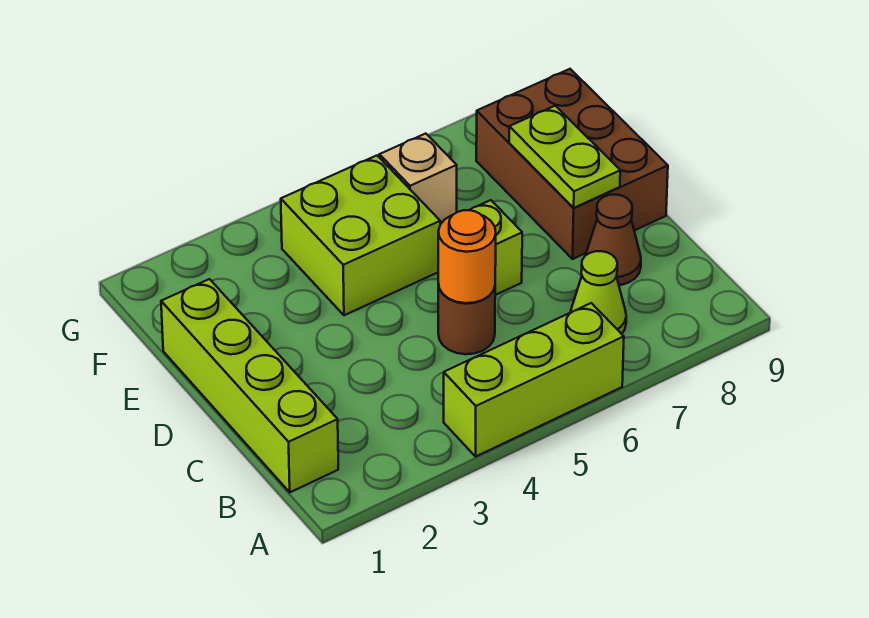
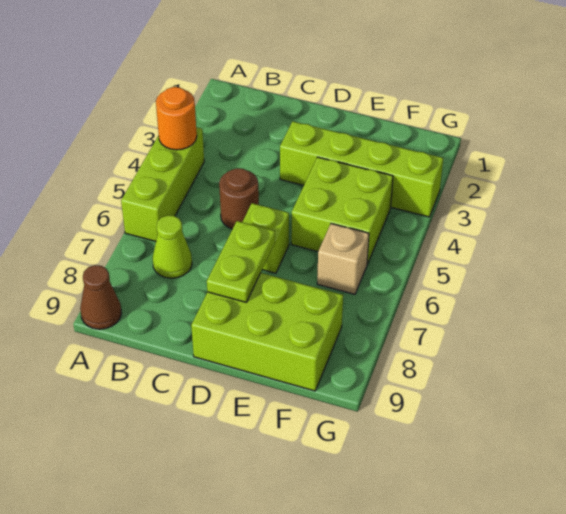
lime 1x4 brick [161,279,338,492] -> lime 1x4 brick moved to [280,121,443,217]
orange 1x1 round brick [438,210,496,303] -> orange 1x1 round brick moved to [156,87,197,150]
brown 1x1 cone [586,195,641,285] -> brown 1x1 cone moved to [80,265,122,329]
brown 2x3 brick [476,69,668,259] -> lime 2x3 brick [191,273,343,391]
lime 1x2 plate [509,106,620,208] -> lime 1x2 plate turned to [207,221,275,302]

